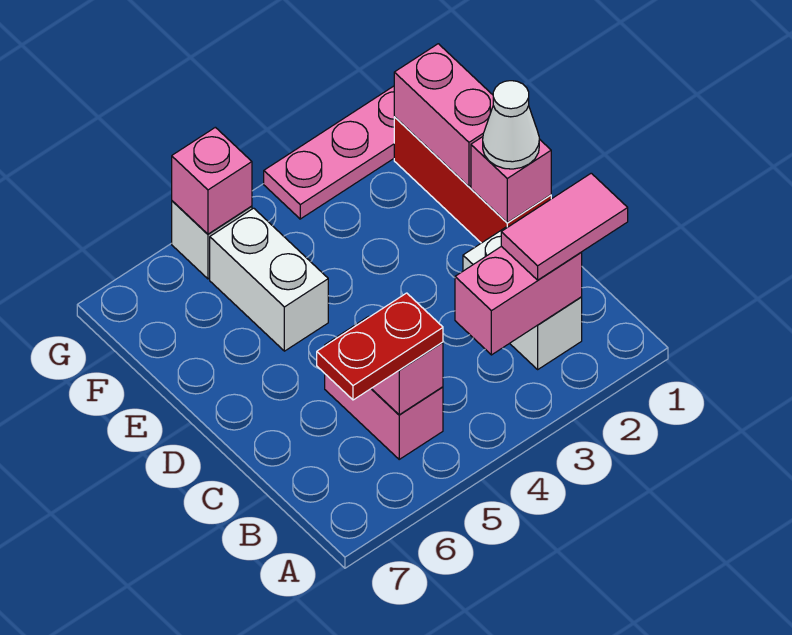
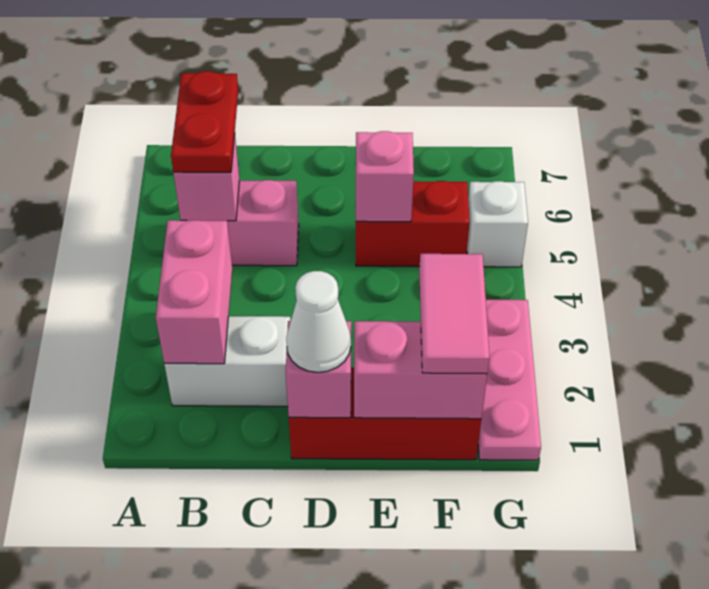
pink 1x2 tile [501,173,628,280] -> pink 1x2 tile moved to [419,254,490,374]
white 1x2 brick [210,208,328,351] -> red 1x2 brick [356,181,470,266]
pink 1x1 brick [172,127,252,234] -> pink 1x1 brick moved to [356,131,414,222]

